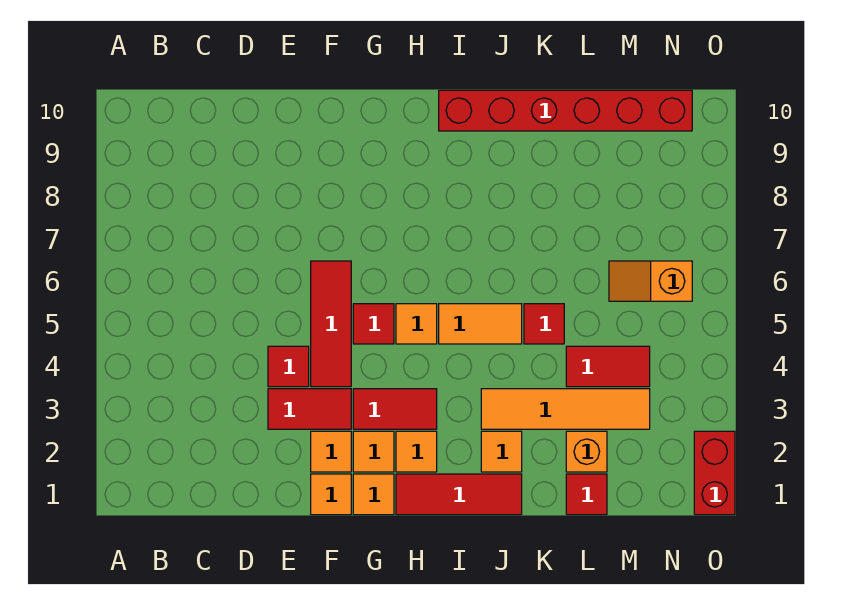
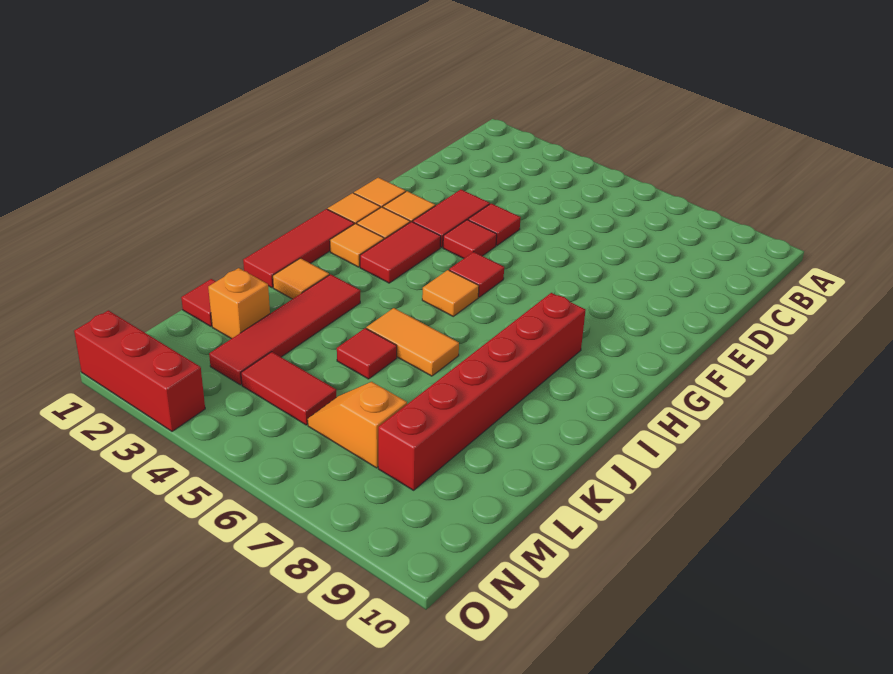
red 1x3 tile [311,261,351,387] -> red 1x1 tile [443,220,497,258]
orange 1x2 tile [439,304,522,344] -> orange 1x2 tile turned to [366,308,459,376]
red 1x6 brick [439,90,692,131] -> red 1x6 brick moved to [378,293,586,490]
orange 1x4 tile [481,389,650,429] -> red 1x4 tile [209,274,360,385]
red 1x2 tile [566,346,650,387] -> red 1x2 tile turned to [241,352,336,425]
orange 1x2 slope [609,261,692,301] -> orange 1x2 slope turned to [308,382,407,468]
red 1x2 brick [694,431,735,515] -> red 1x3 brick [74,310,205,431]

